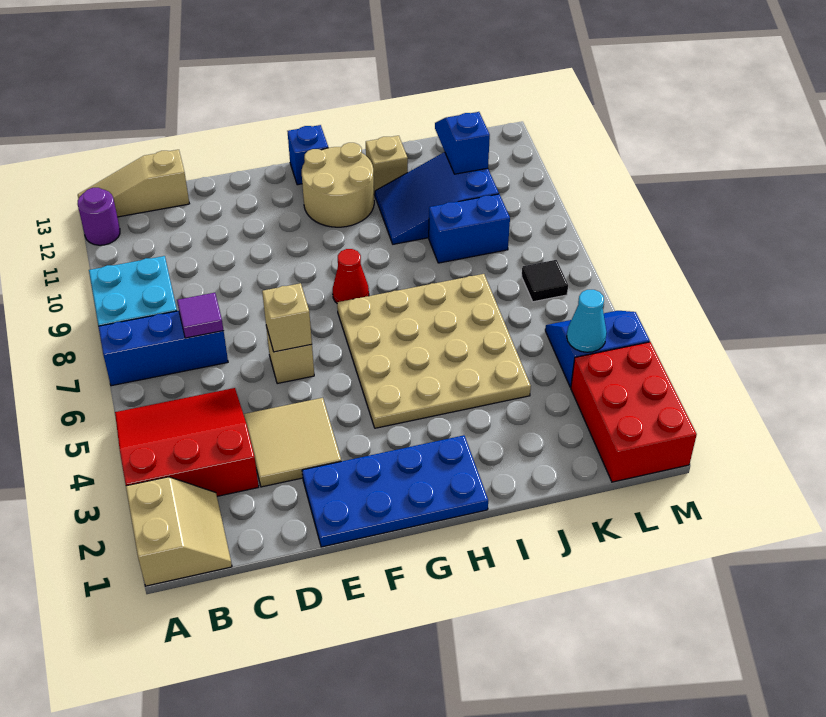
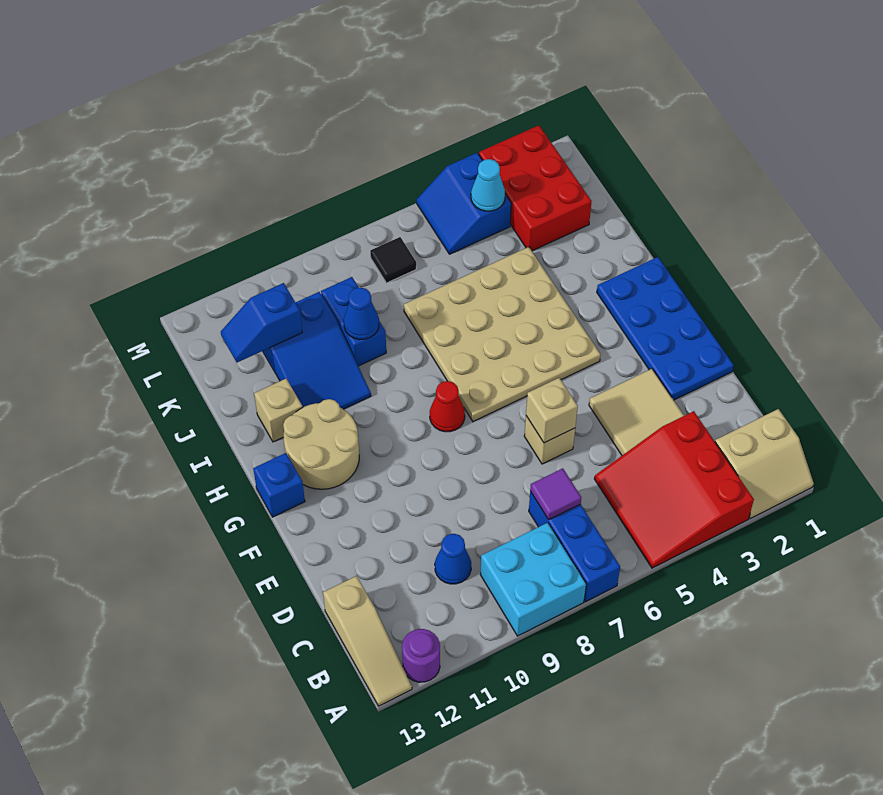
tan 2x2 slope [126,477,232,586] -> tan 2x2 slope turned to [715,409,814,519]
none -> blue 1x1 cone [435,534,471,584]
none -> blue 1x1 cone [344,287,379,340]
red 2x3 brick [571,342,697,482] -> red 2x3 brick turned to [479,125,592,251]

